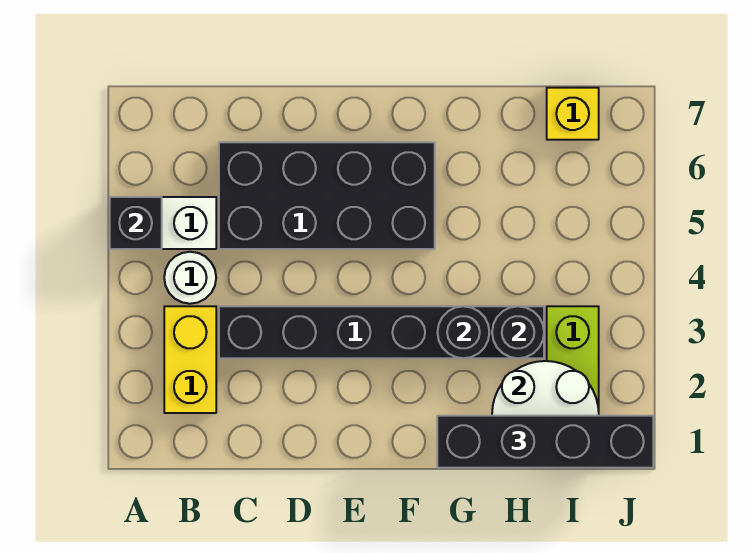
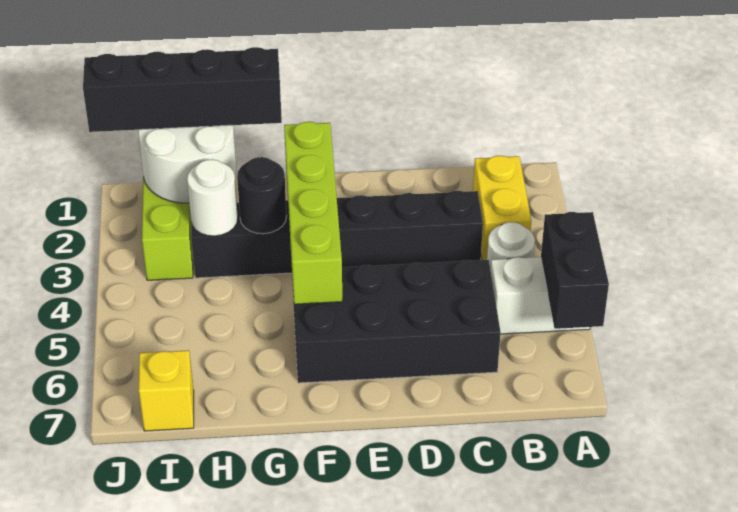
black 1x1 brick [110,197,162,249] -> black 1x2 brick [541,212,609,329]
none -> lime 1x4 brick [284,122,342,304]
black 1x1 round brick [492,306,544,358] -> white 1x1 round brick [187,159,238,236]

